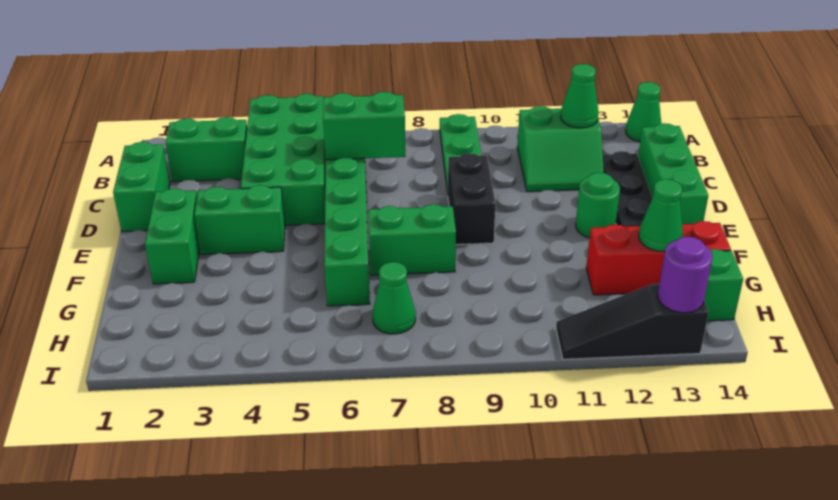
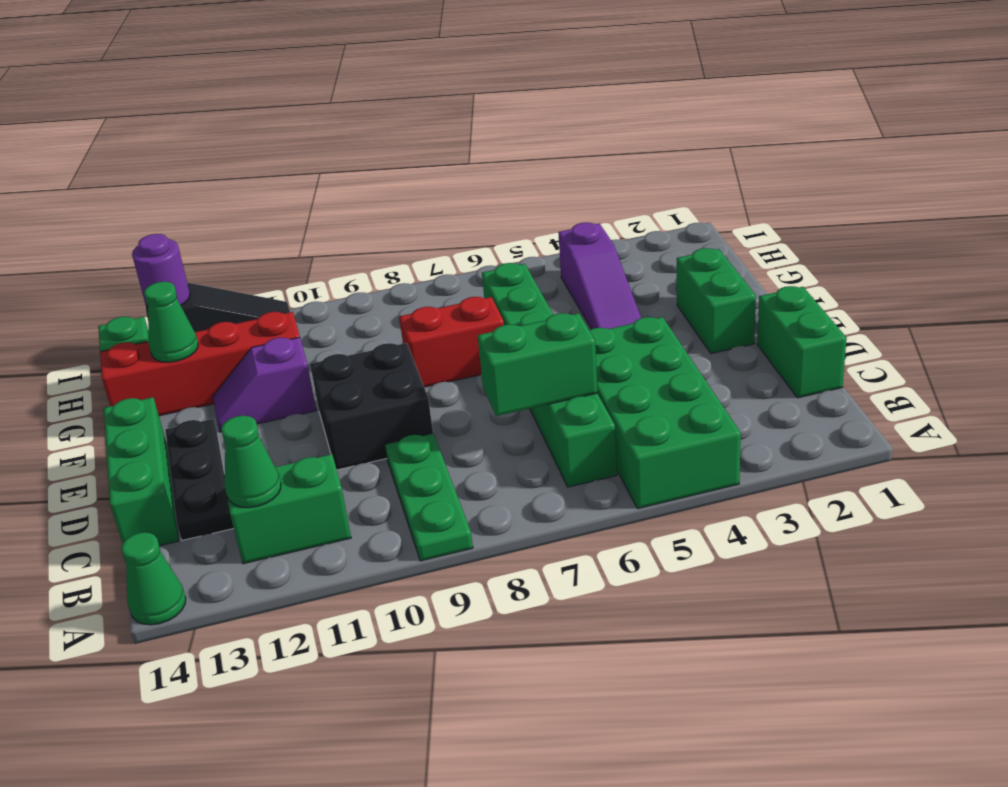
green 1x2 brick [165,117,247,182] -> none
black 1x2 brick [448,153,496,245] -> black 2x2 brick [310,343,433,470]
green 1x2 brick [194,185,285,255] -> none
green 1x1 round brick [576,173,620,238] -> none
none -> purple 1x3 slope [558,222,641,329]
green 1x2 brick [368,204,456,275] -> red 1x2 brick [399,297,504,387]
none -> purple 1x2 slope [213,337,316,432]
red 1x3 brick [586,221,731,295] -> red 1x4 brick [100,312,300,416]
green 1x1 cone [372,262,416,334] -> none

